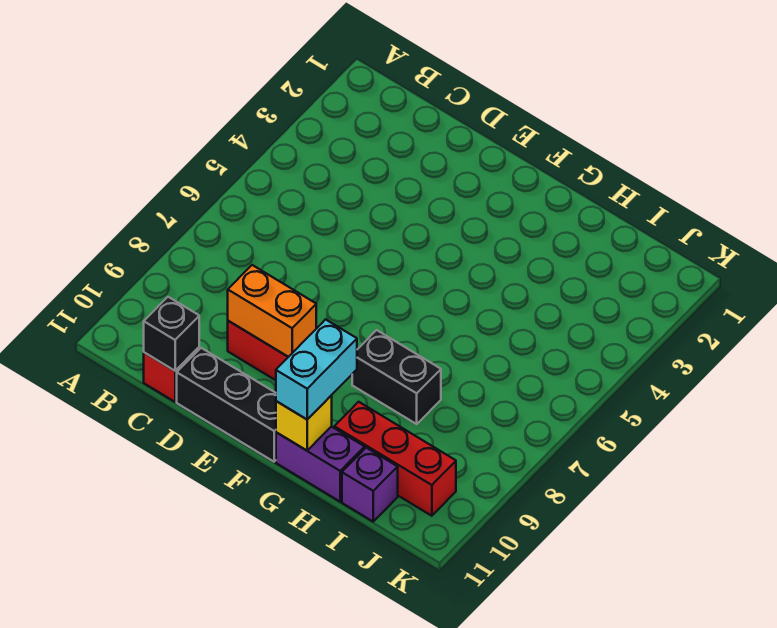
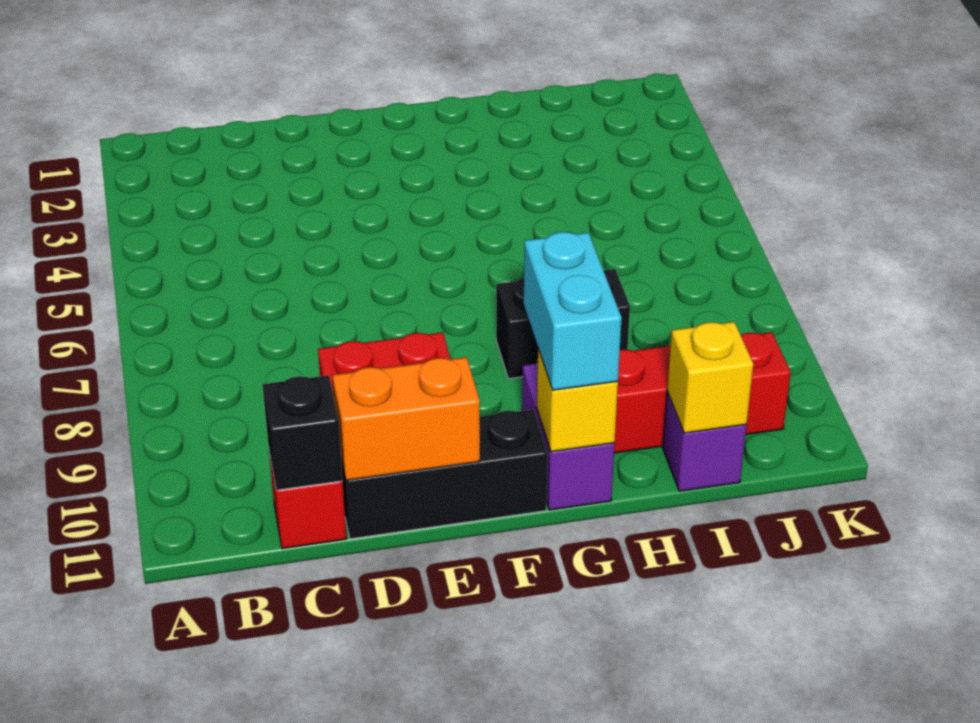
orange 1x2 brick [228,265,316,357] -> orange 1x2 brick moved to [332,357,480,480]
purple 1x2 brick [276,426,365,502] -> purple 1x2 brick turned to [522,363,615,510]
none -> yellow 1x1 brick [667,322,753,433]

